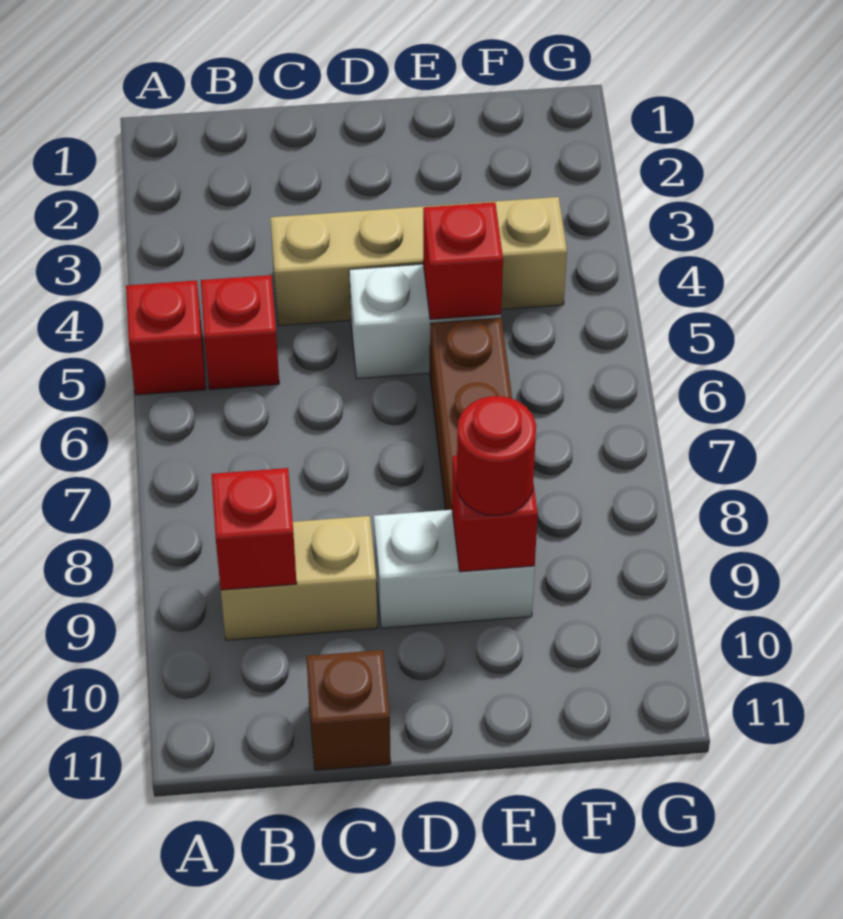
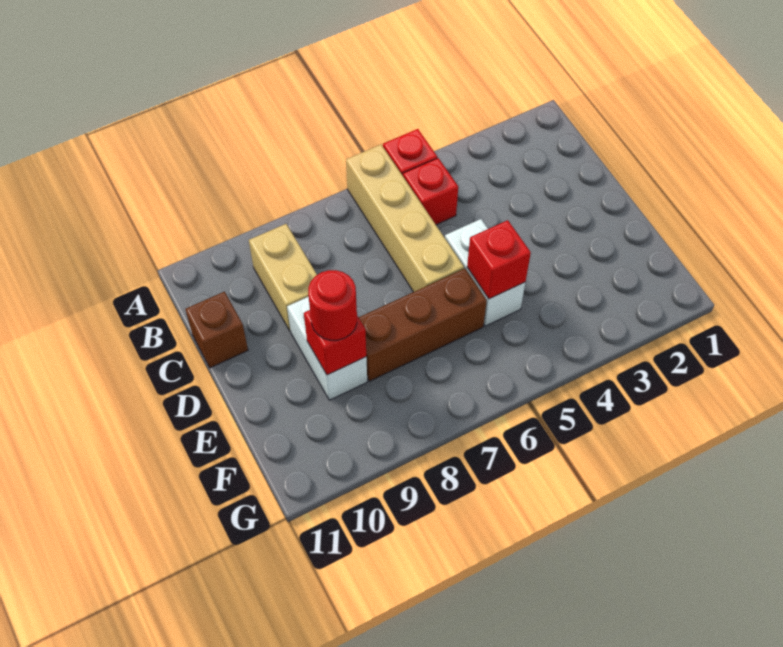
red 1x1 brick [211,468,297,590] -> none
tan 1x4 brick [270,197,567,326] -> tan 1x4 brick moved to [346,145,464,292]

